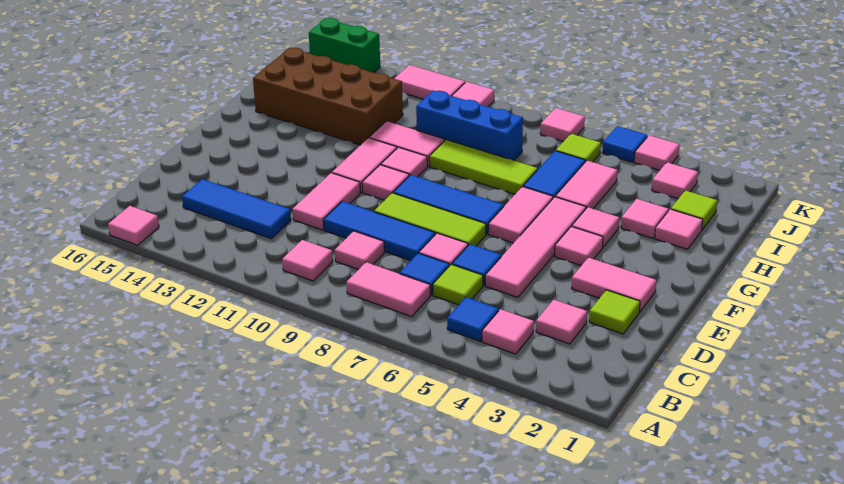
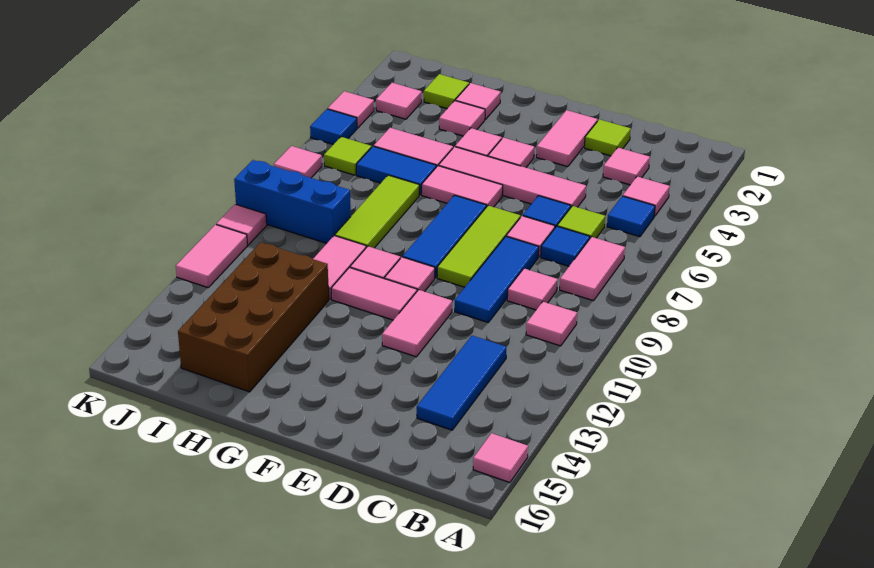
pink 1x2 tile [293,173,360,230] -> pink 1x2 tile turned to [382,290,452,357]
blue 1x3 brick [416,91,523,160] -> blue 1x3 brick turned to [234,160,351,243]
green 1x2 brick [309,18,380,73] -> none

